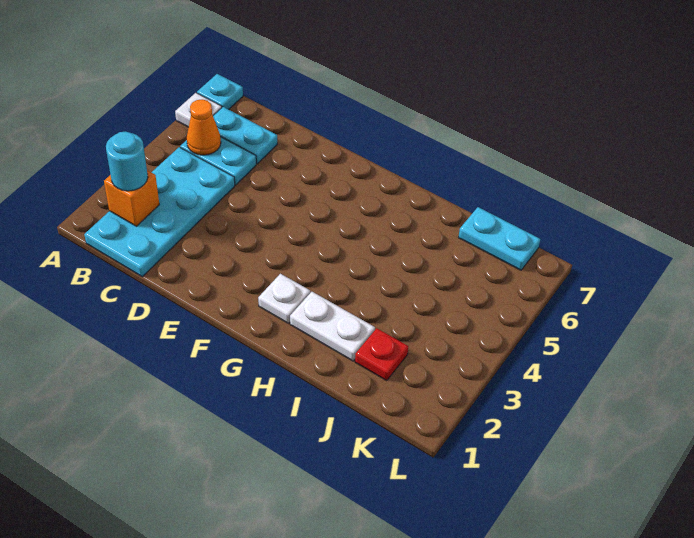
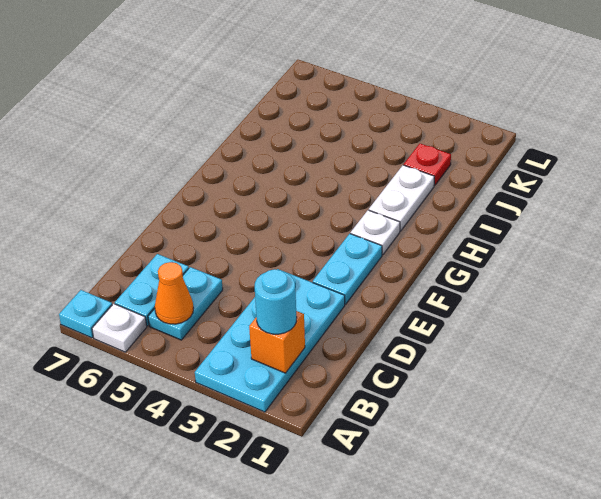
cyan 2x4 plate [84,147,235,277] -> cyan 2x4 plate turned to [195,269,345,412]
cyan 1x2 plate [458,207,540,270] -> cyan 1x2 plate moved to [313,234,382,304]

